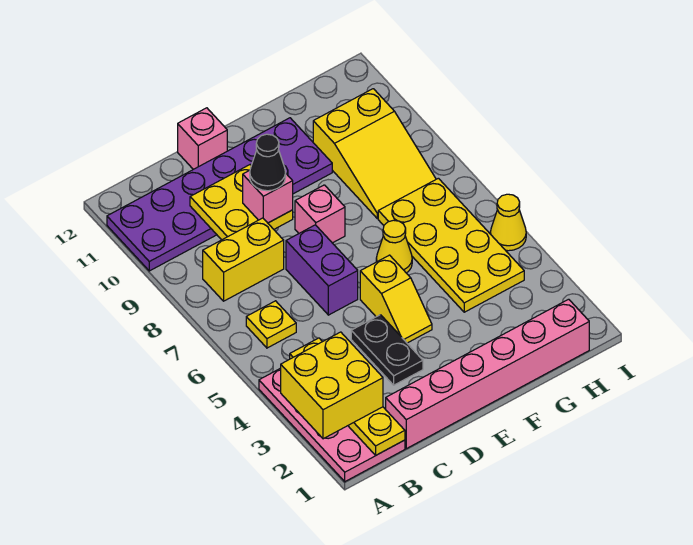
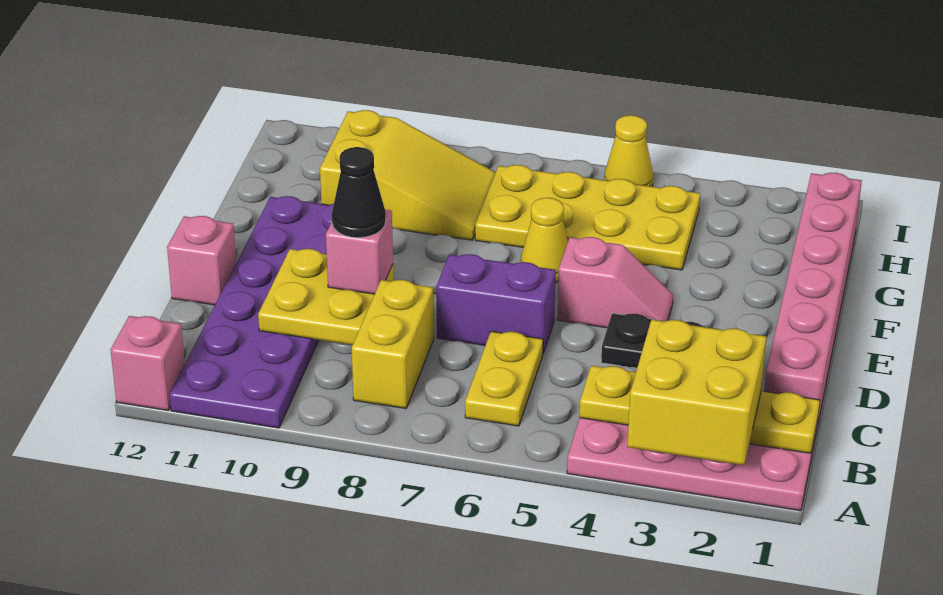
yellow 1x1 plate [246,301,296,348] -> yellow 1x2 plate [465,331,543,426]
yellow 1x2 slope [360,255,432,343] -> pink 1x2 slope [557,237,673,328]
pink 1x1 brick [295,185,345,243] -> pink 1x1 brick moved to [111,316,185,410]

